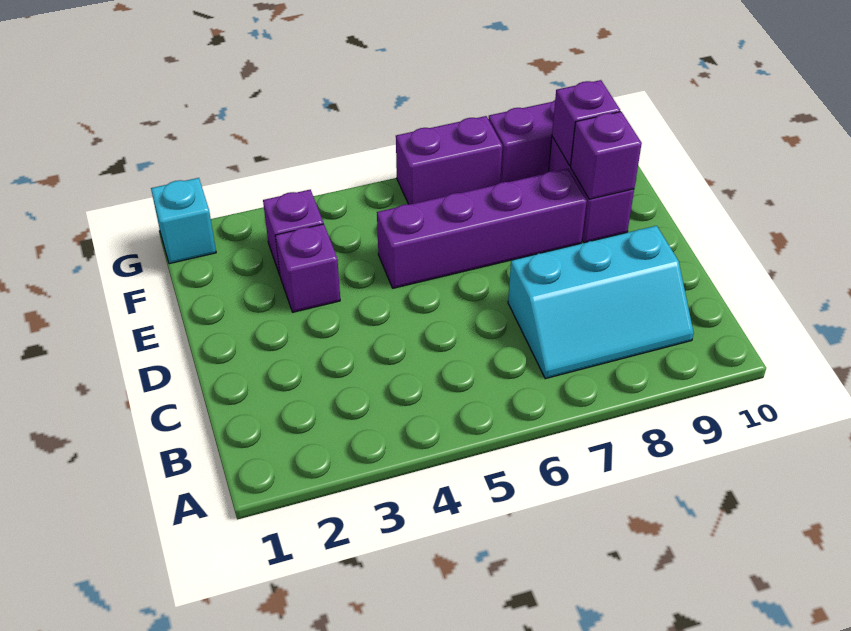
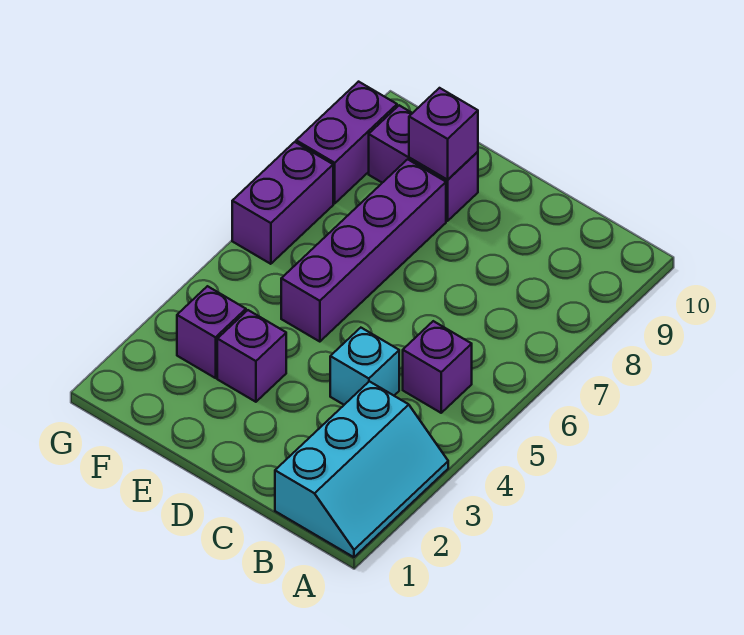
cyan 2x3 slope [508,226,694,379] -> cyan 2x3 slope moved to [275,381,448,557]
purple 1x1 brick [552,80,620,166] -> purple 1x1 brick moved to [403,321,472,413]
cyan 1x1 brick [151,178,216,264] -> cyan 1x1 brick moved to [330,328,399,405]

